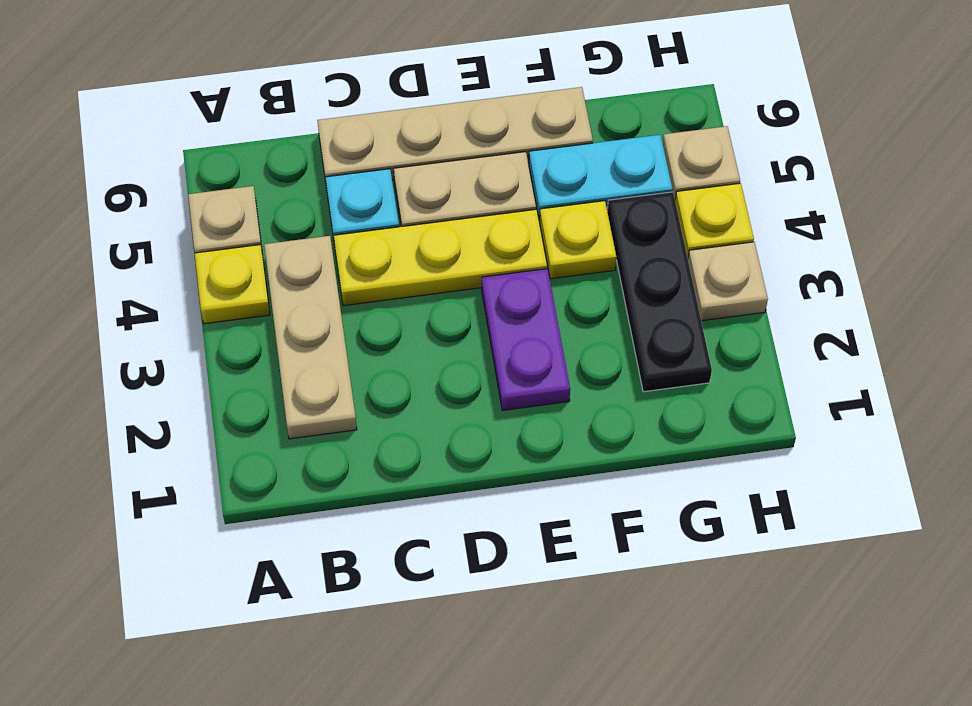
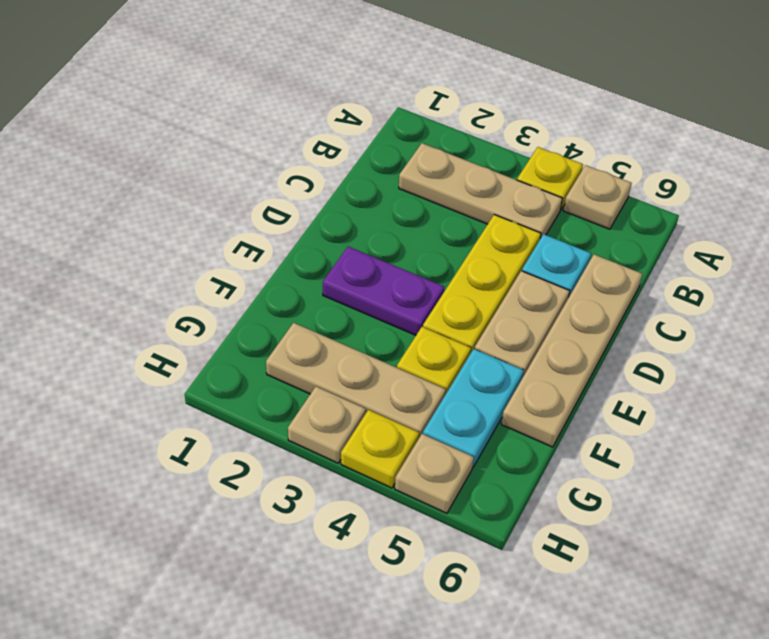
black 1x3 plate [607,192,712,392] -> tan 1x3 plate [266,323,446,438]

